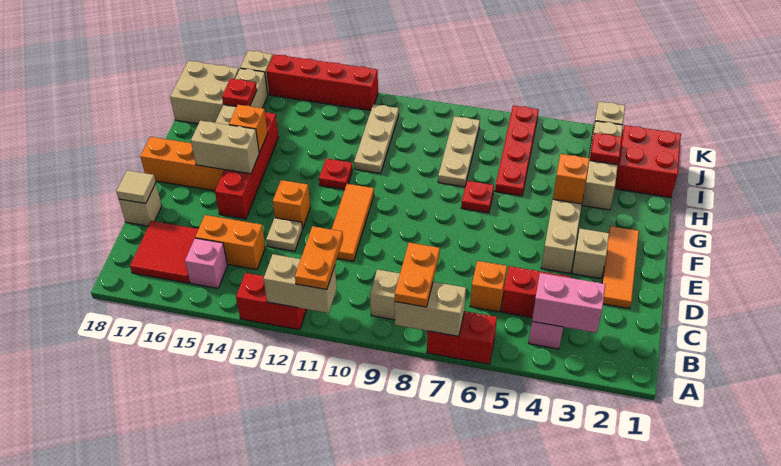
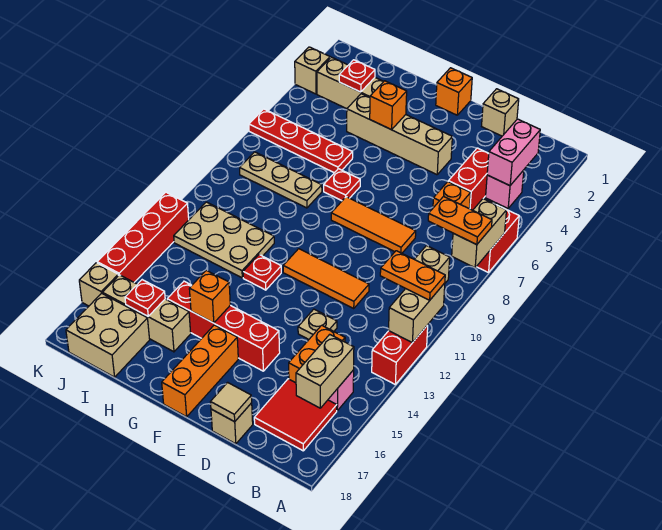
orange 1x3 tile [602,226,639,309] -> orange 1x3 tile moved to [331,197,416,253]
tan 1x1 brick [572,229,609,279] -> tan 1x1 brick moved to [482,89,519,136]
orange 1x1 brick [273,180,310,228] -> orange 1x1 brick moved to [436,68,472,115]
tan 1x2 brick [191,121,259,174] -> tan 1x2 brick moved to [296,334,354,408]
tan 1x3 plate [354,104,399,173] -> tan 2x3 plate [174,202,274,278]
red 2x2 brick [615,125,681,198] -> none

